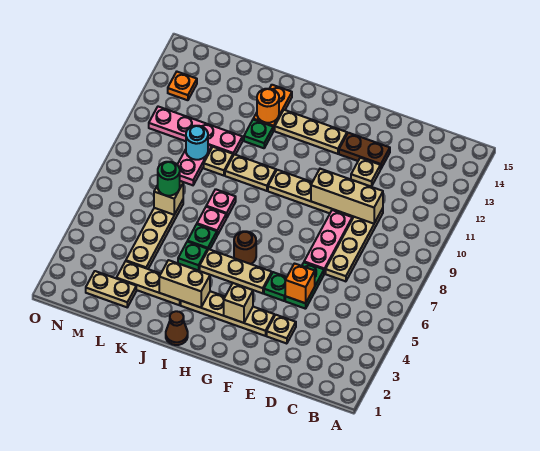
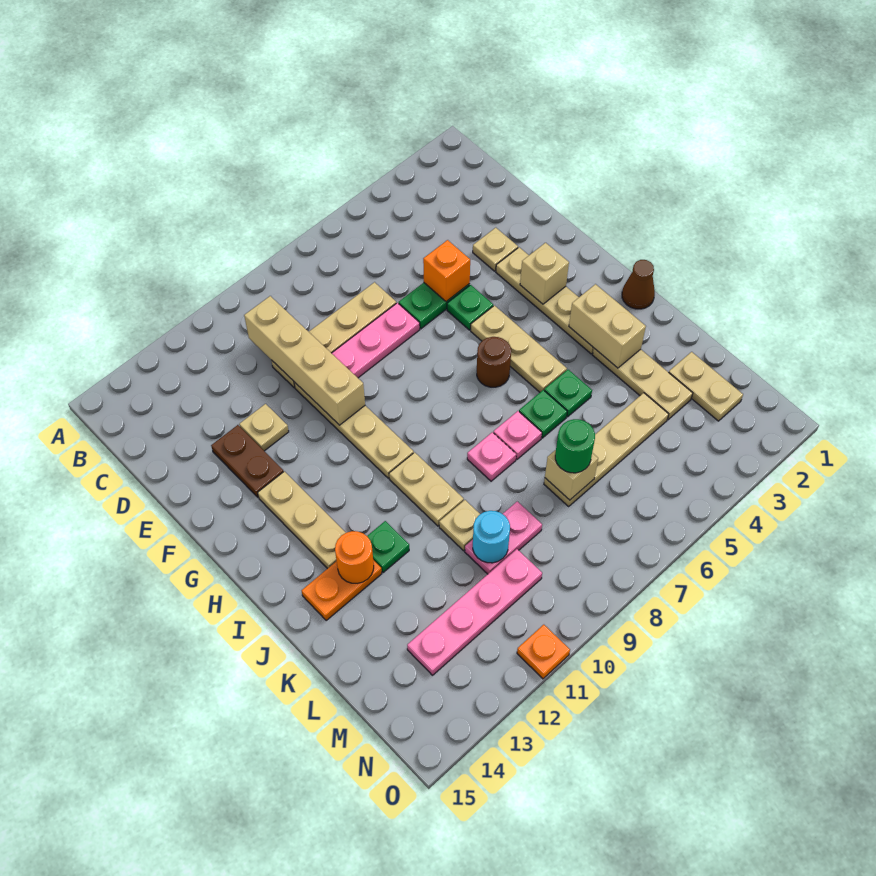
tan 1x3 brick [311,169,383,224] -> tan 1x4 brick [244,296,365,425]
pink 1x4 plate [149,107,242,155] -> pink 1x4 plate turned to [407,549,542,675]
orange 1x1 plate [168,72,197,100] -> orange 1x1 plate moved to [517,625,570,679]

